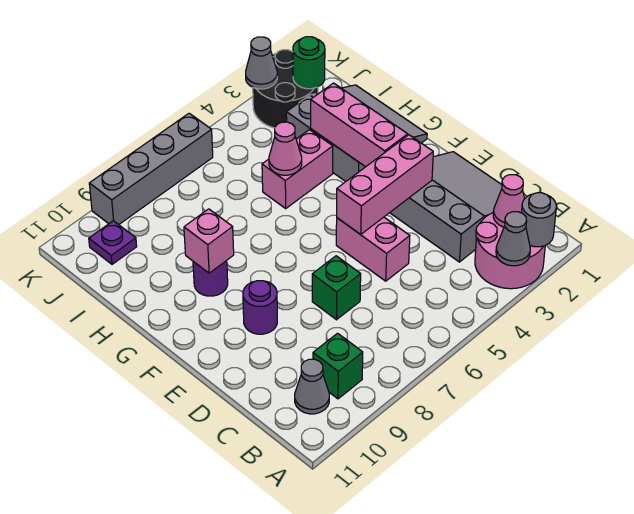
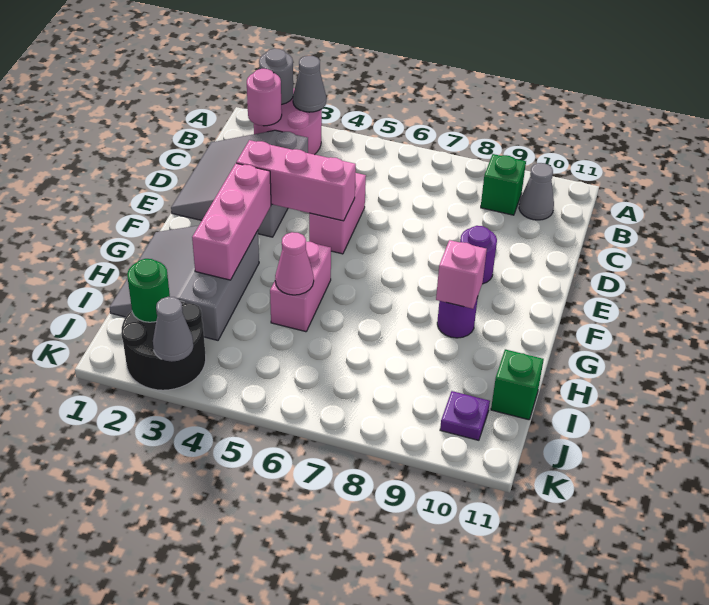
pink 1x1 cone [493,175,525,227] -> pink 1x1 round brick [247,69,282,126]
green 1x1 brick [312,256,361,320] -> green 1x1 brick moved to [491,349,544,420]
pink 1x2 brick [262,130,333,208] -> pink 1x2 brick turned to [270,242,331,332]
grey 1x4 brick [89,113,213,225] -> none

